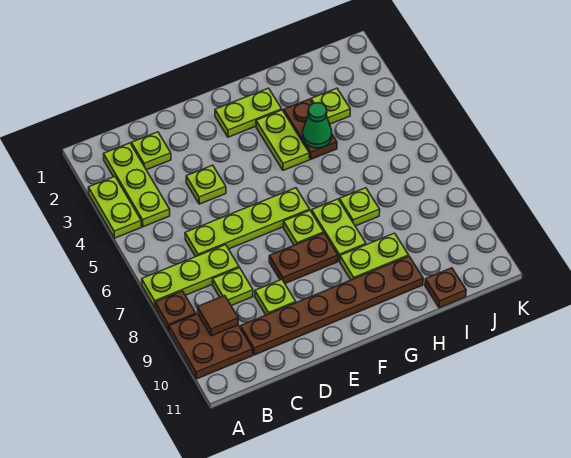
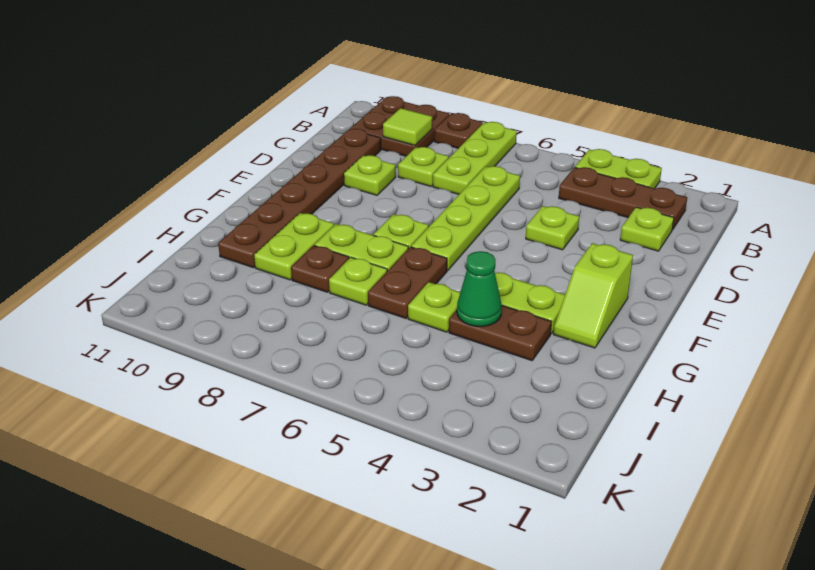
lime 1x3 plate [104,143,170,227] -> brown 1x3 plate [559,167,687,230]
brown 1x1 tile [198,296,238,336] -> lime 1x1 tile [383,108,432,145]
brown 1x2 plate [269,233,338,283] -> brown 1x2 plate moved to [368,247,447,318]
lime 1x2 plate [215,88,282,137] -> lime 1x2 slope [553,243,633,348]
lime 1x1 plate [311,88,350,124] -> lime 1x1 plate moved to [408,282,460,332]
brown 1x1 plate [425,268,466,308] -> brown 1x1 plate moved to [291,246,349,292]

